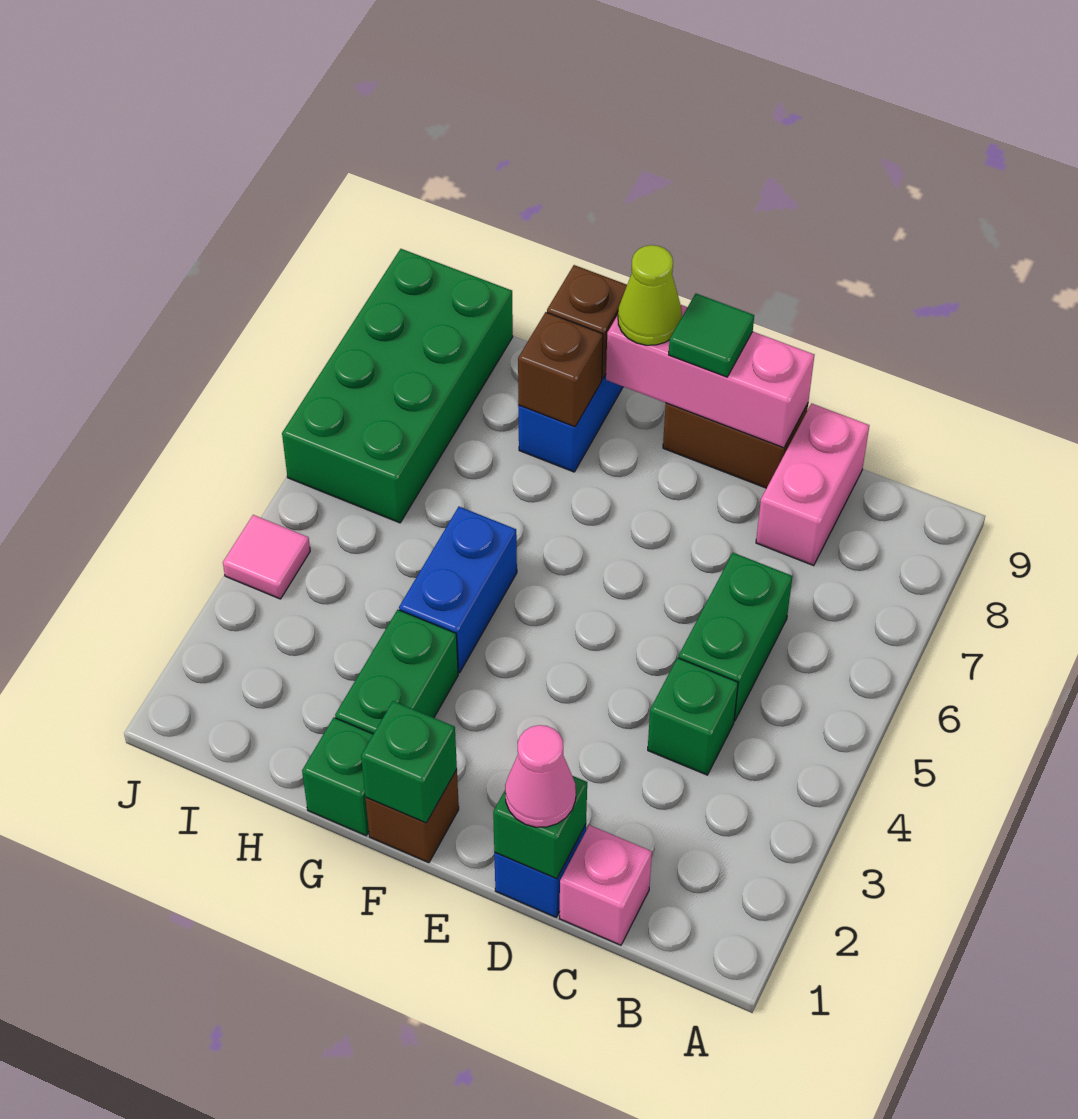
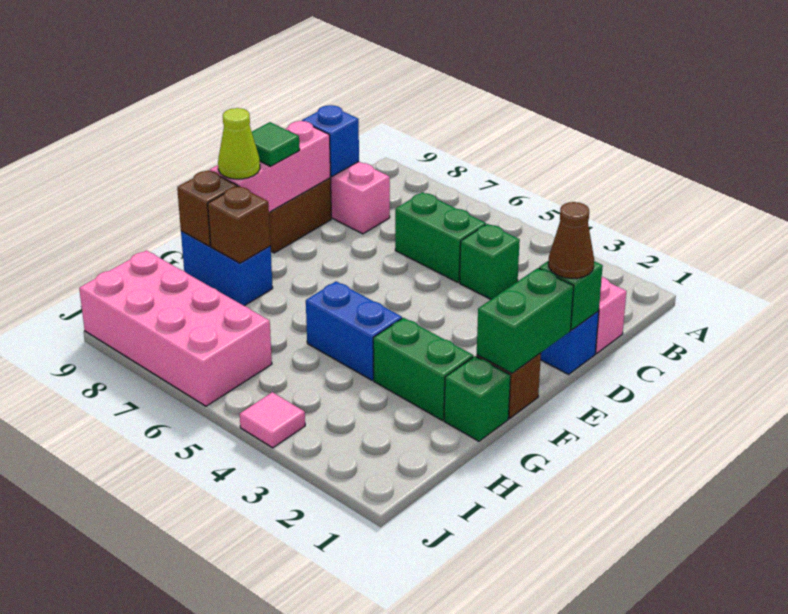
none -> blue 1x1 brick [302,105,359,177]
pink 1x1 cone [505,725,576,827] -> brown 1x1 cone [548,202,594,278]
green 1x1 brick [361,701,457,823] -> green 1x2 brick [477,268,574,373]
green 2x4 brick [282,249,513,523] -> pink 2x4 brick [79,250,272,406]

